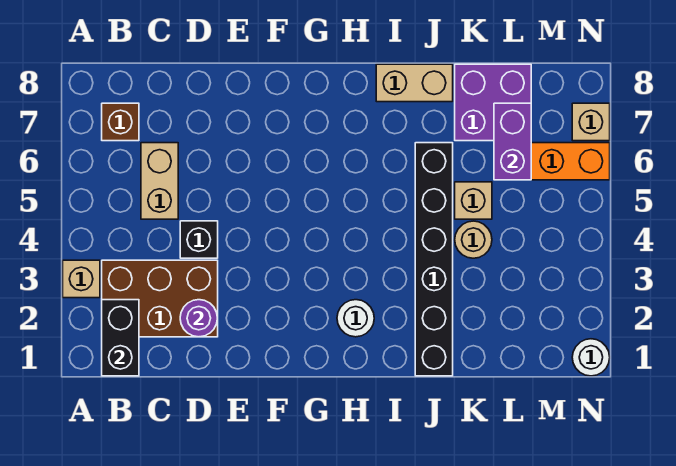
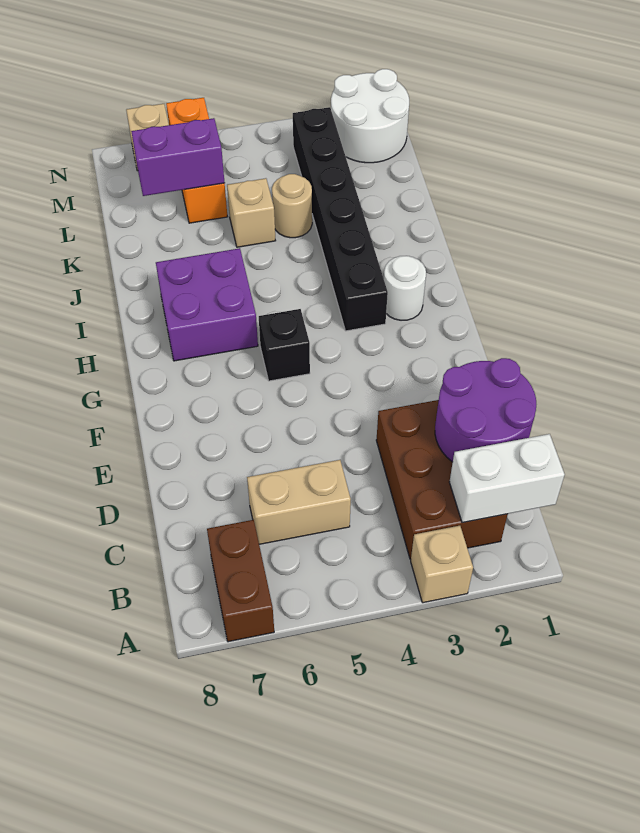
black 1x2 brick [102,300,139,376] -> white 1x2 brick [449,434,565,523]
brown 1x1 brick [102,103,139,141] -> brown 1x2 brick [207,520,274,642]
purple 1x1 round brick [180,300,217,337] -> purple 2x2 round brick [435,358,536,462]
black 1x1 brick [180,221,218,258] -> black 1x1 brick moved to [259,309,310,381]
tan 1x2 brick [376,64,453,102] -> none
black 1x6 brick [415,143,453,376] -> black 1x6 brick turned to [293,107,388,331]
purple 2x2 brick [455,64,531,141] -> purple 2x2 brick moved to [156,248,258,361]
white 1x1 round brick [572,339,610,376] -> white 2x2 round brick [331,69,409,163]

